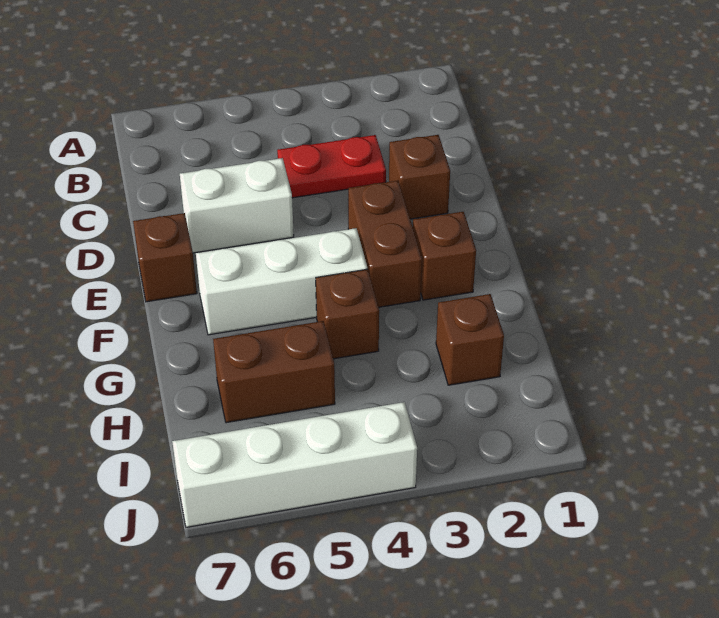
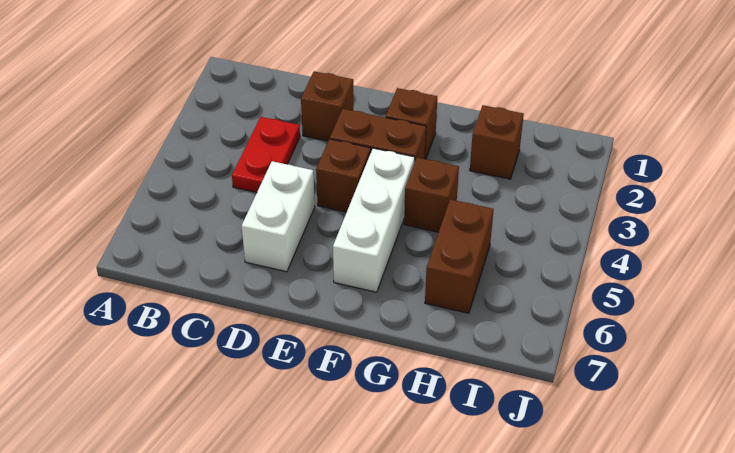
brown 1x1 brick [133,213,197,302] -> brown 1x1 brick moved to [316,139,371,212]
white 1x4 brick [172,402,417,527] -> none

